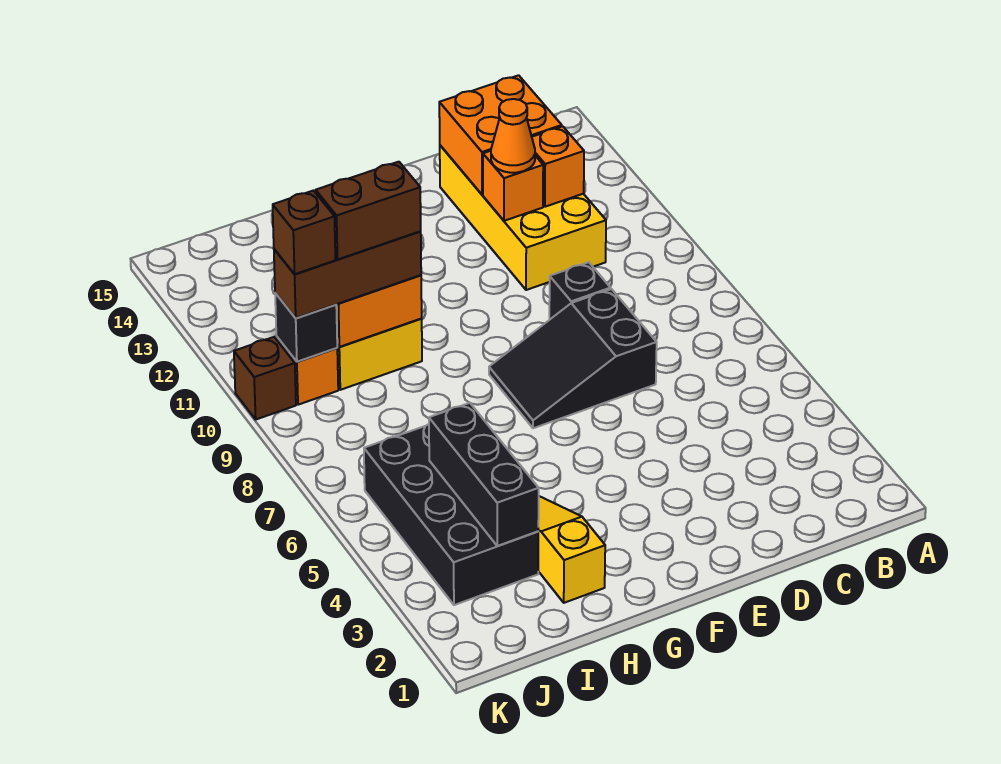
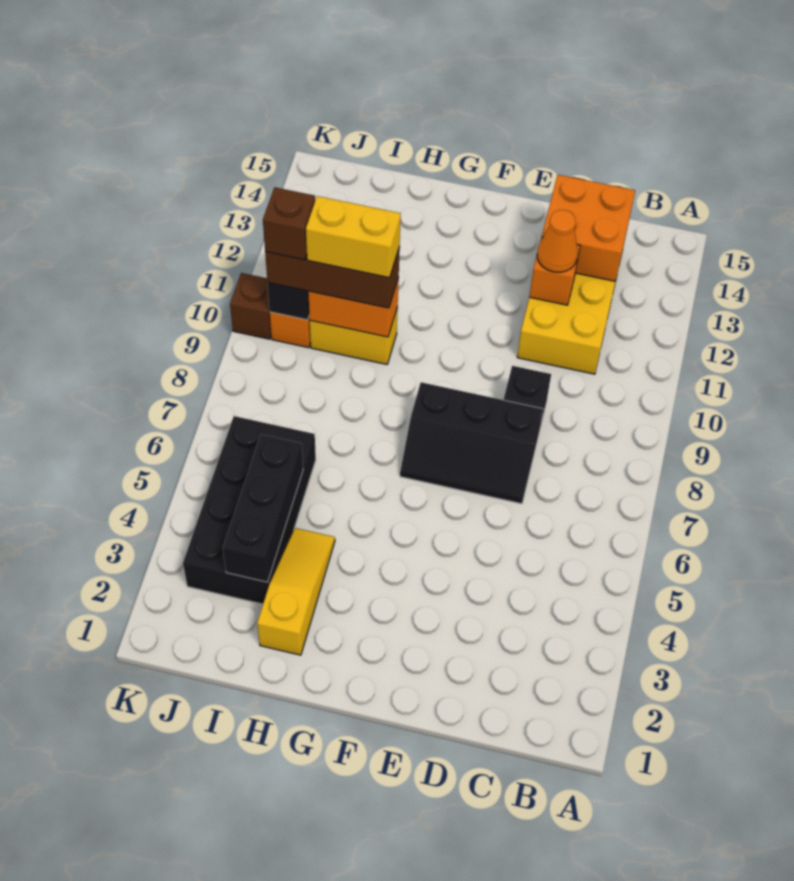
orange 1x1 brick [532,126,584,207] -> none
black 2x3 slope [489,289,657,428] -> black 2x3 slope turned to [400,382,543,504]
brown 1x2 brick [316,162,421,259] -> yellow 1x2 brick [306,196,401,278]

